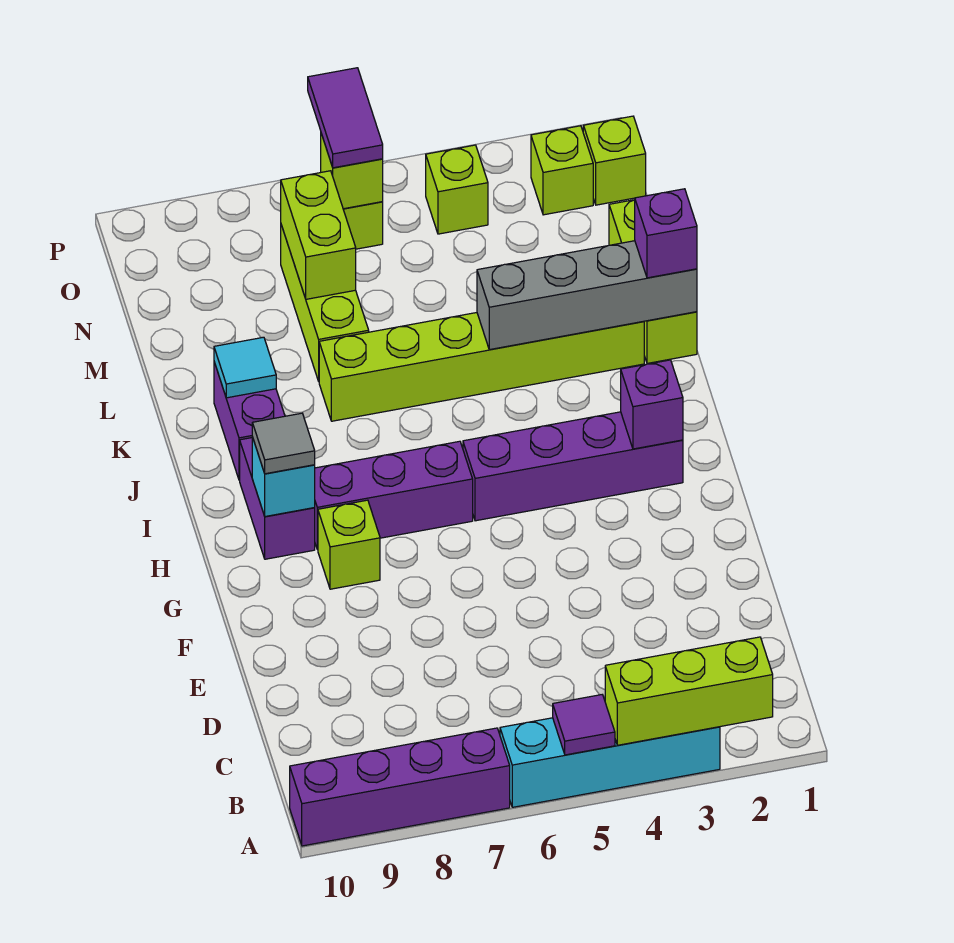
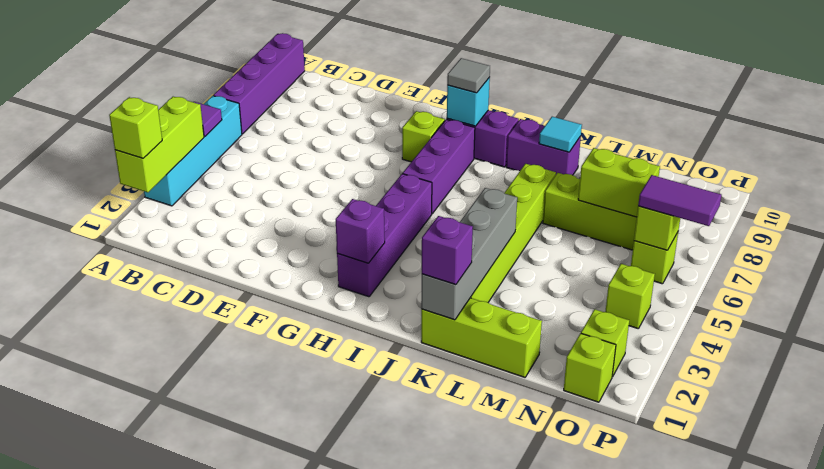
none -> lime 1x1 brick [109,97,162,158]

